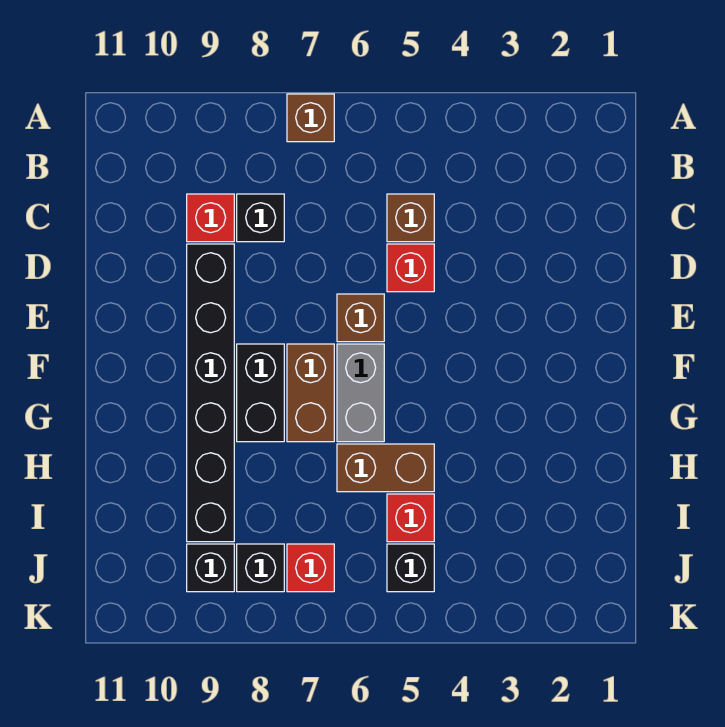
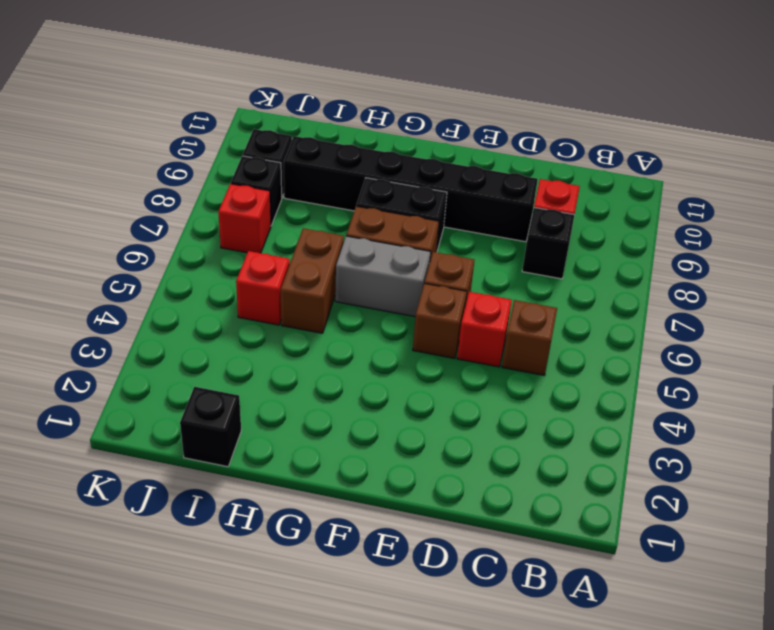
brown 1x1 brick [287,94,334,142] -> brown 1x1 brick moved to [413,283,467,359]
black 1x1 brick [387,544,434,592] -> black 1x1 brick moved to [180,387,241,467]

